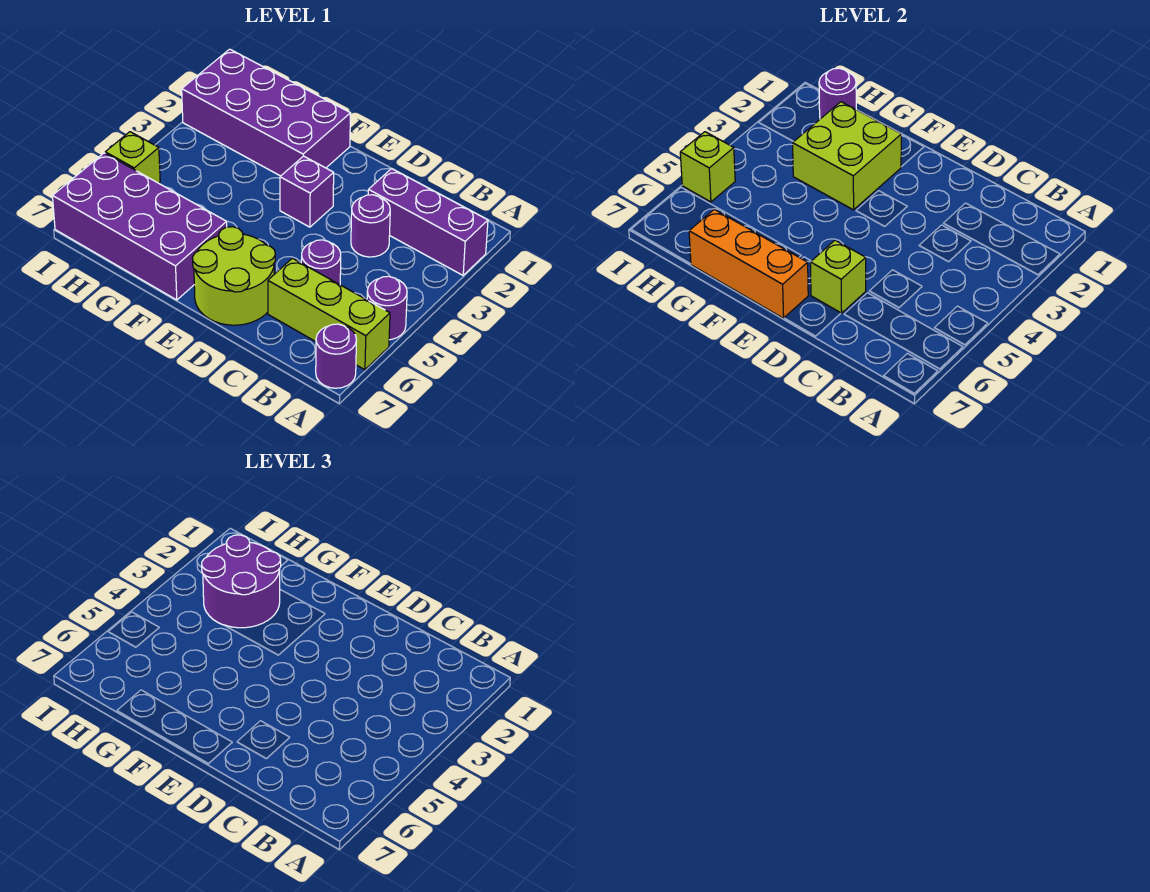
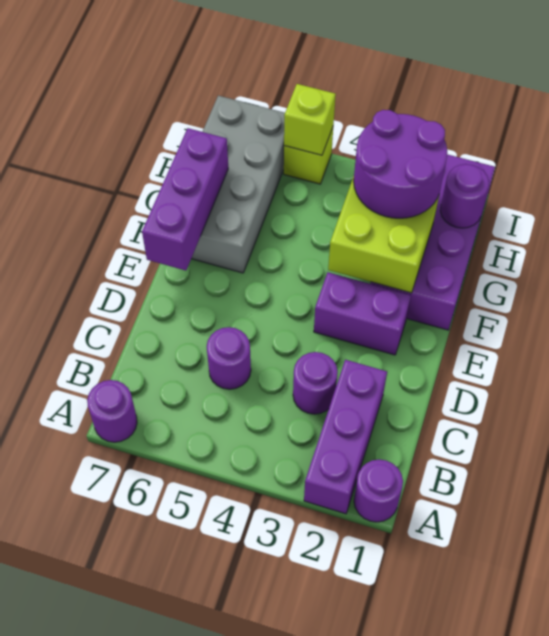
purple 1x1 round brick [367,276,407,340] -> purple 1x1 round brick moved to [354,460,403,522]
lime 1x3 brick [268,258,390,370] -> none
lime 2x2 round brick [192,227,275,325] -> none
lime 1x1 brick [810,240,866,313] -> none
purple 1x1 brick [280,156,334,227] -> purple 1x2 brick [314,272,411,355]
orange 1x3 brick [689,209,808,318] -> purple 1x3 brick [142,128,228,271]
purple 2x4 brick [53,153,227,300] -> grey 2x4 brick [191,96,285,273]

